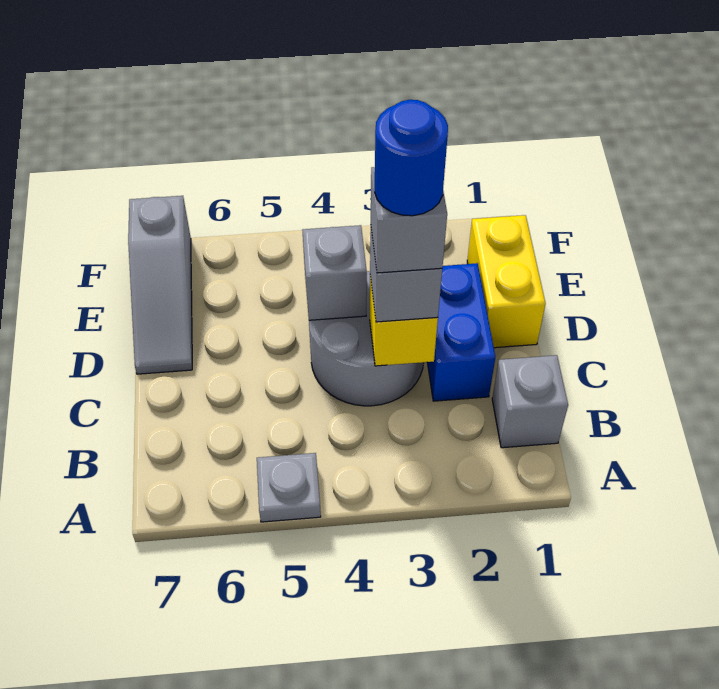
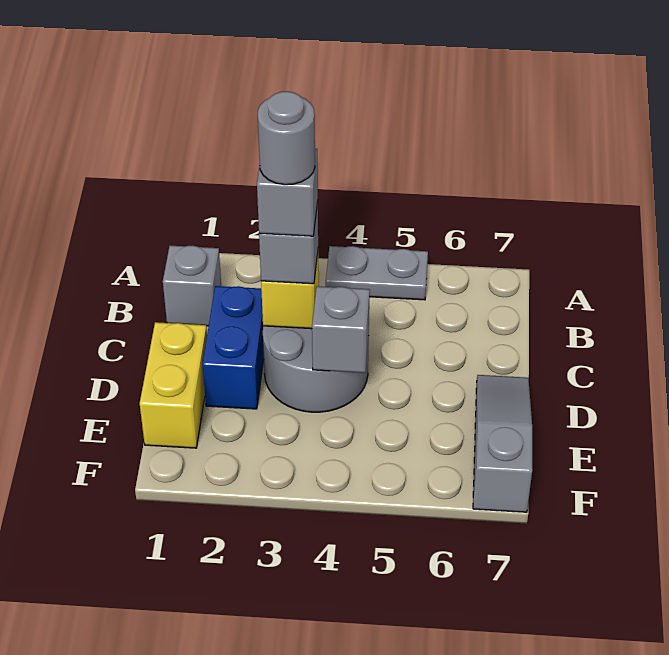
grey 1x1 plate [257,453,321,522] -> grey 1x2 plate [326,246,428,300]
blue 1x1 round brick [375,100,448,216] -> grey 1x1 round brick [258,91,315,185]

